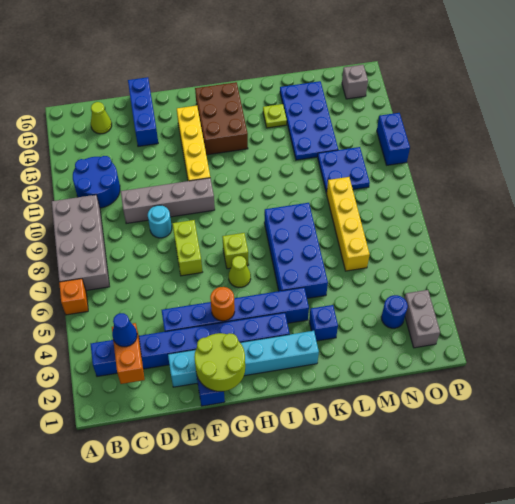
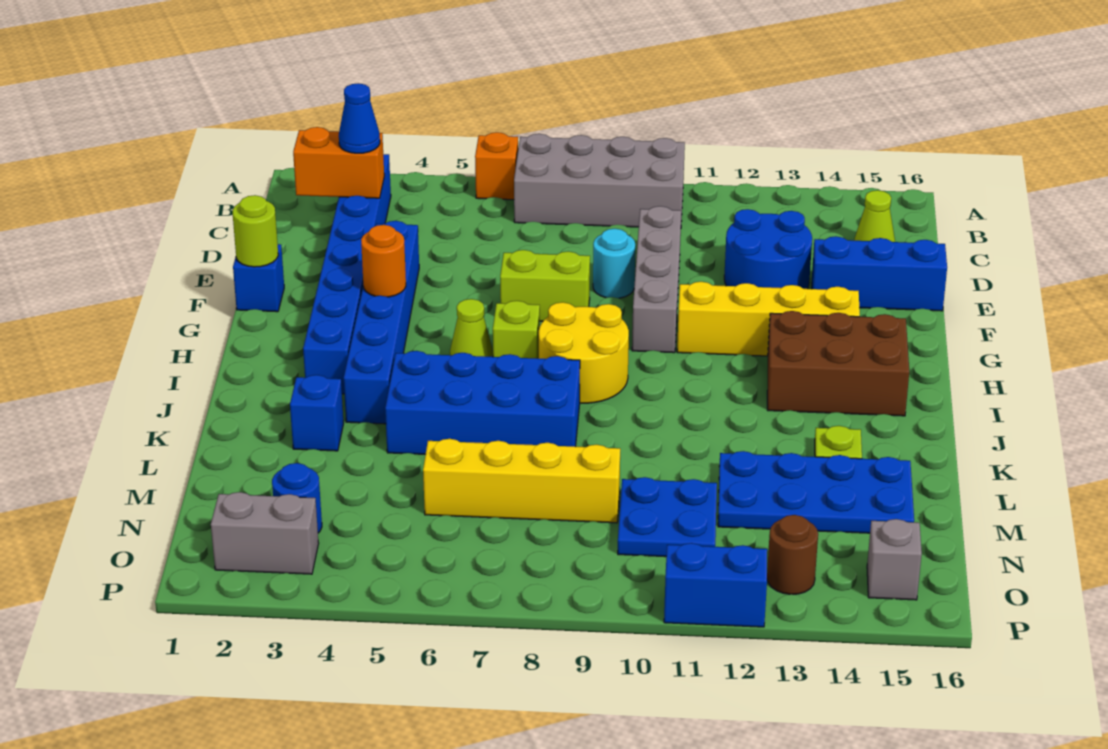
blue 2x2 round brick [73,156,120,208] -> blue 2x2 round brick moved to [724,209,812,289]
cyan 1x6 brick [168,331,319,387] -> none
lime 2x2 round brick [194,333,245,391] -> lime 1x1 round brick [233,195,278,267]
none -> yellow 2x2 round brick [539,302,629,403]
none -> brown 1x1 round brick [767,515,818,594]

